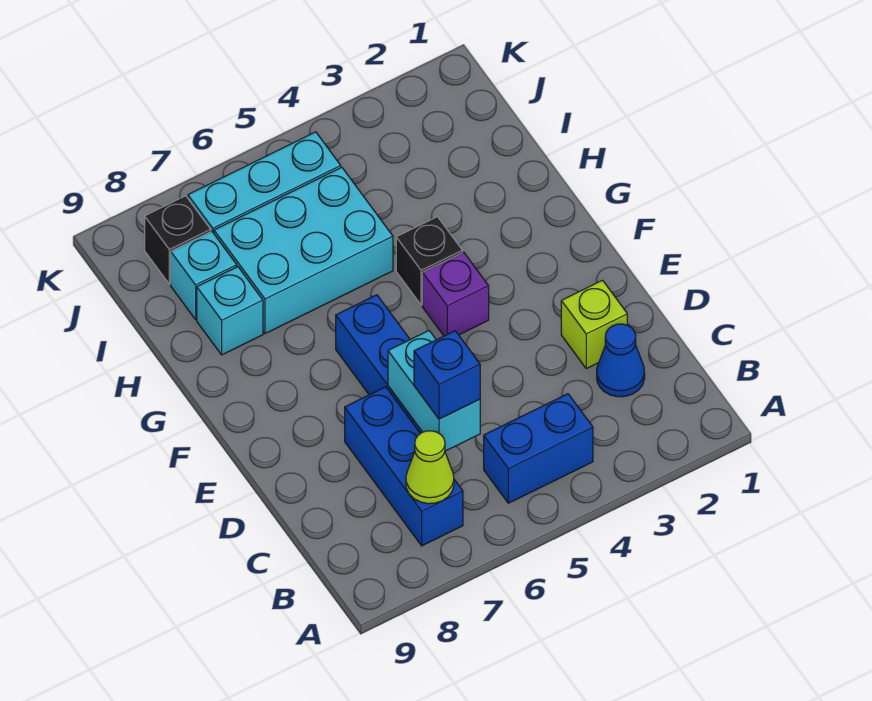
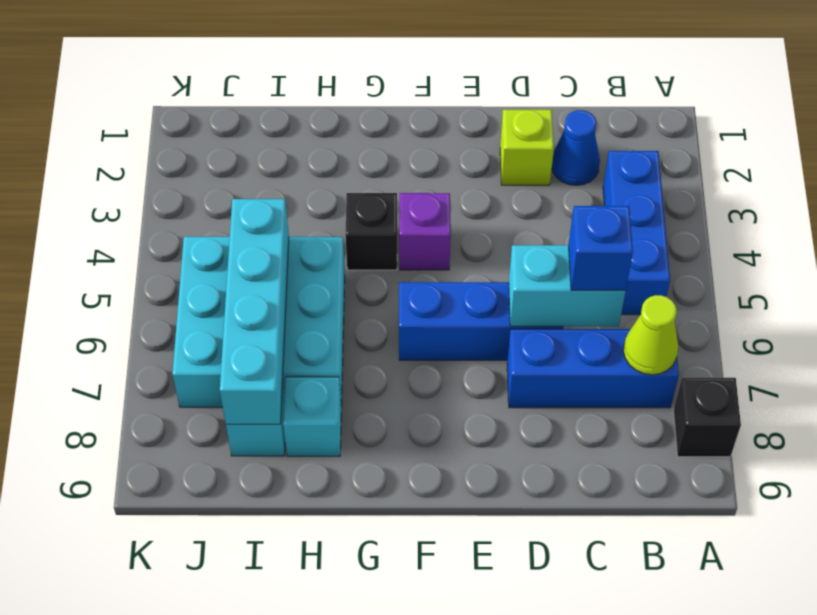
blue 1x2 brick [484,394,593,503] -> blue 1x3 brick [603,151,670,315]
none -> cyan 1x4 brick [220,199,289,424]
black 1x1 brick [145,196,211,284] -> black 1x1 brick moved to [673,378,741,457]

